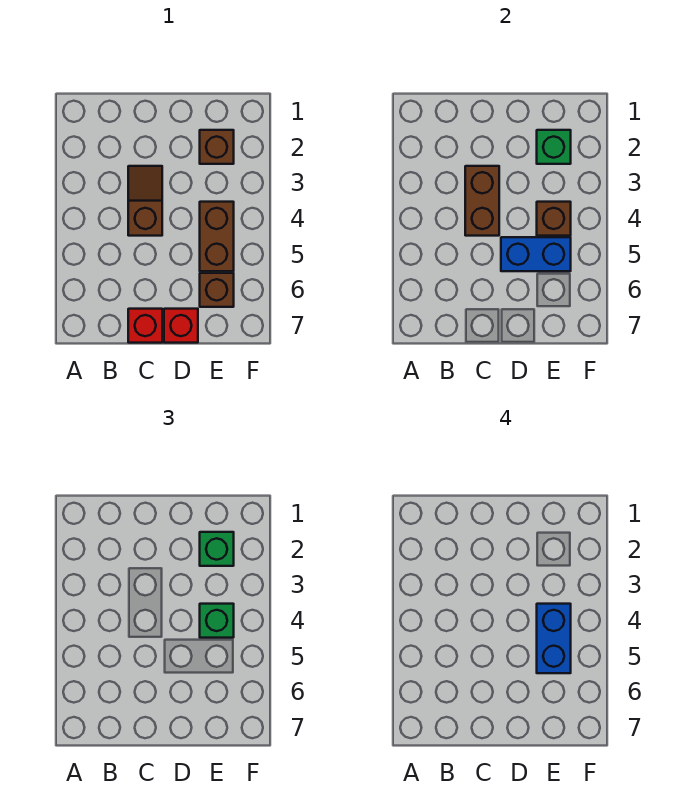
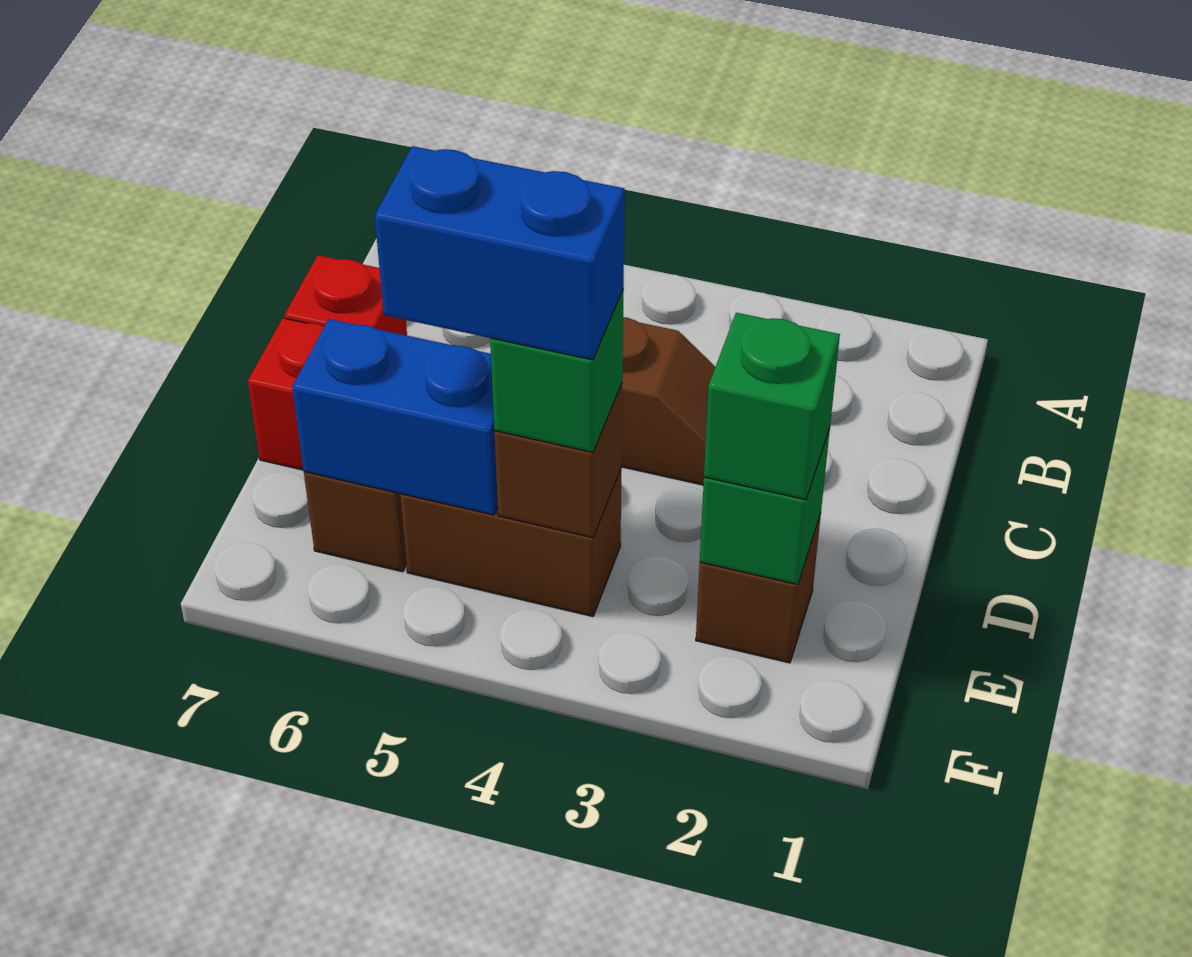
brown 1x2 brick [465,166,499,236] -> none
blue 1x2 brick [501,237,571,271] -> blue 1x2 brick turned to [292,319,498,515]

